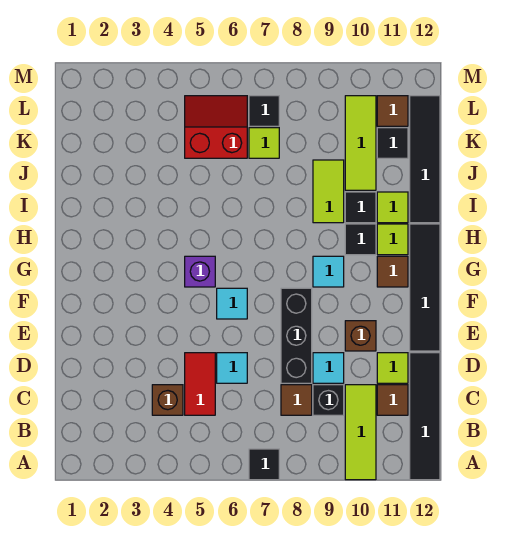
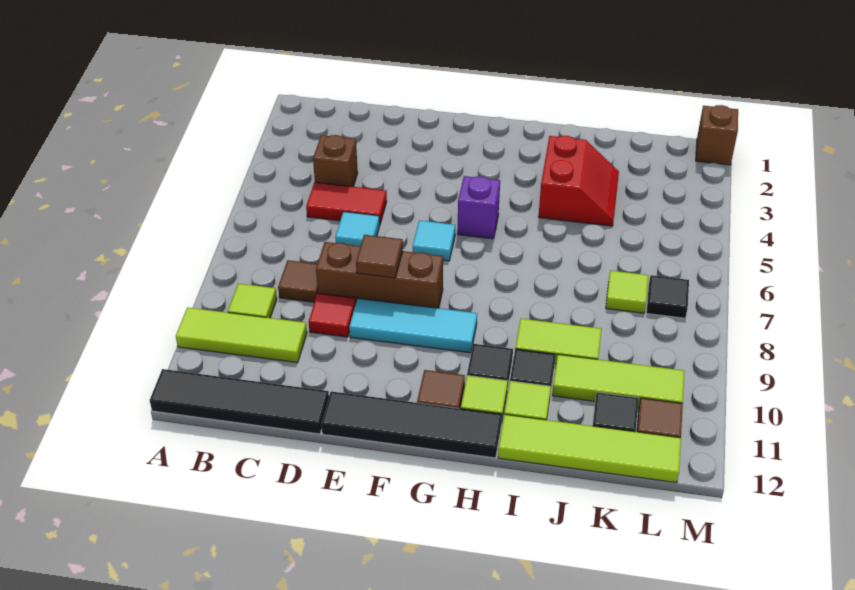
black 1x1 tile [249,449,279,480] -> none
black 1x1 brick [313,385,344,415] -> none
brown 1x1 tile [377,385,408,415] -> brown 1x1 tile moved to [356,235,403,278]
black 1x3 brick [281,288,312,383] -> brown 1x3 brick [316,242,443,308]
cyan 1x1 tile [313,353,344,383] -> red 1x1 tile [308,293,356,337]
lime 1x1 tile [377,353,408,383] -> lime 1x1 tile moved to [228,283,277,318]
brown 1x1 brick [345,321,376,351] -> brown 1x1 brick moved to [696,105,738,165]
cyan 1x1 tile [313,256,344,287] -> cyan 1x3 tile [349,298,477,353]
black 1x4 tile [410,96,440,223] -> lime 1x4 tile [498,414,681,483]
red 2x2 slope [185,96,247,158] -> red 2x2 slope moved to [538,136,619,226]

